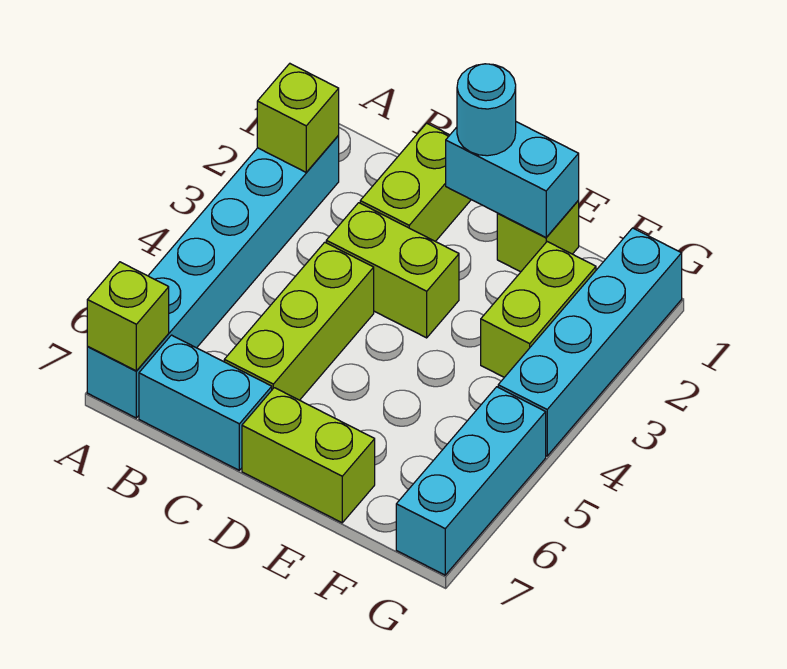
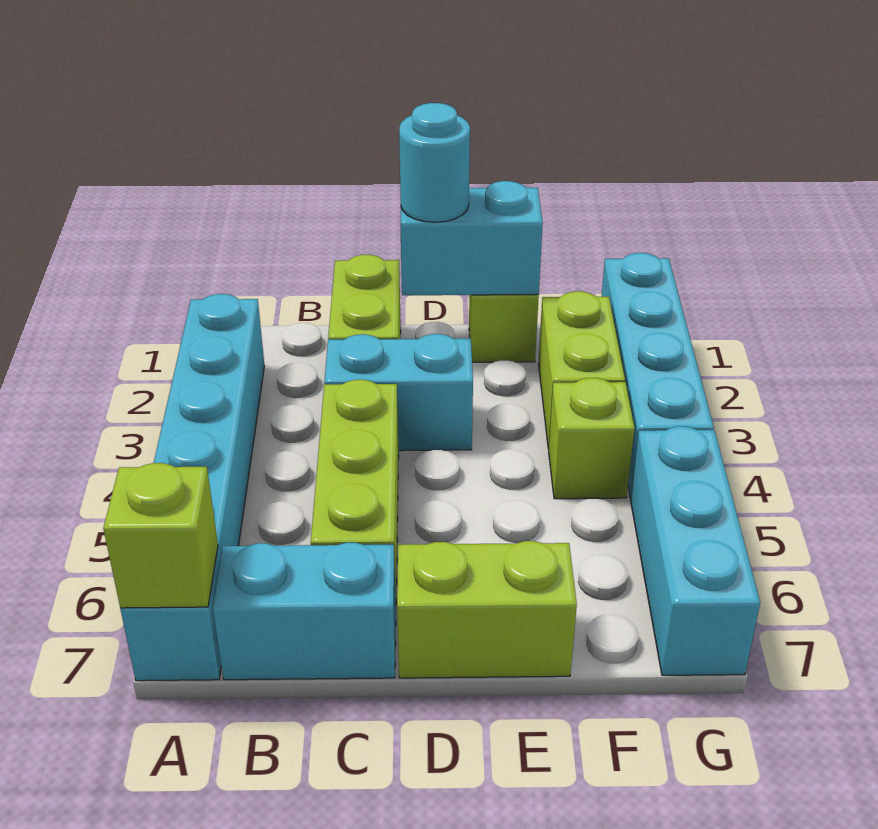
lime 1x1 brick [257,64,339,172] -> lime 1x1 brick moved to [549,378,634,499]
lime 1x2 brick [326,203,459,338] -> cyan 1x2 brick [324,334,473,451]

